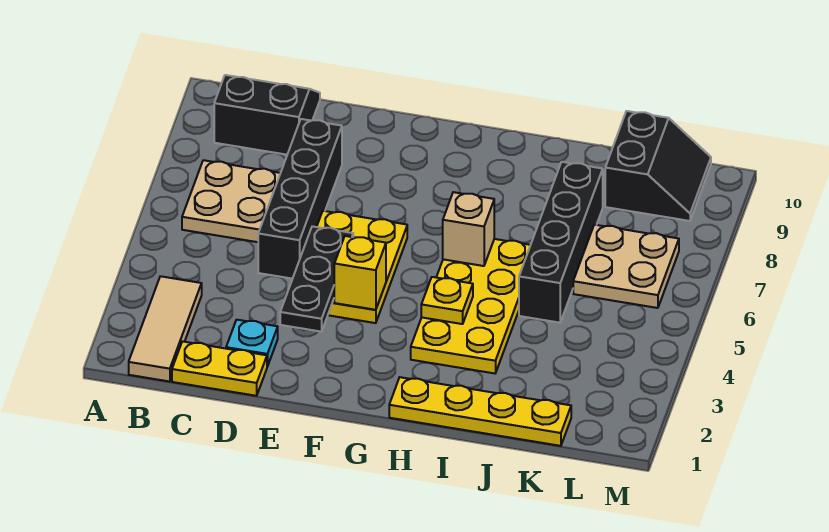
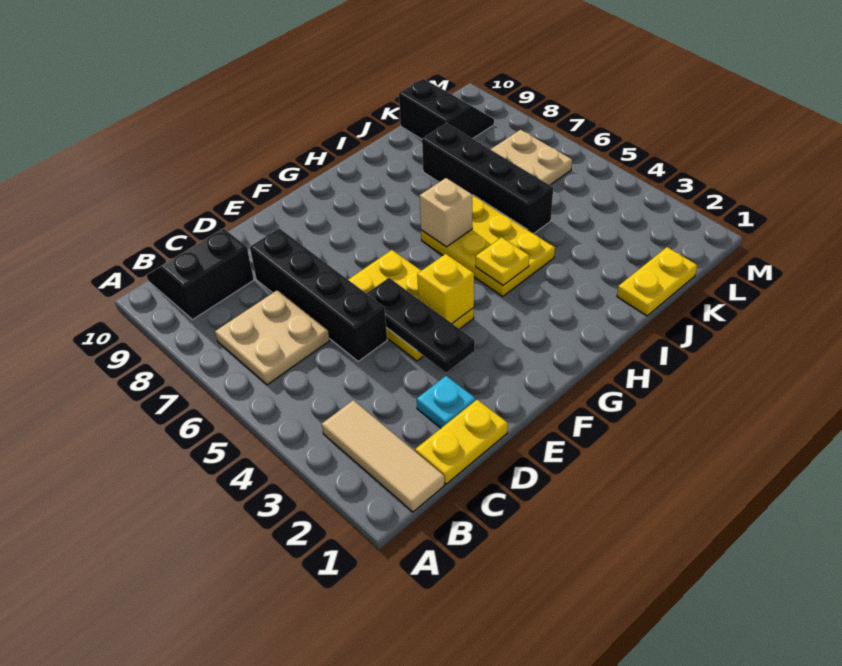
yellow 1x4 plate [389,377,571,446] -> yellow 1x2 plate [617,247,697,316]
yellow 2x4 plate [411,239,530,373] -> yellow 2x3 plate [421,195,555,296]

